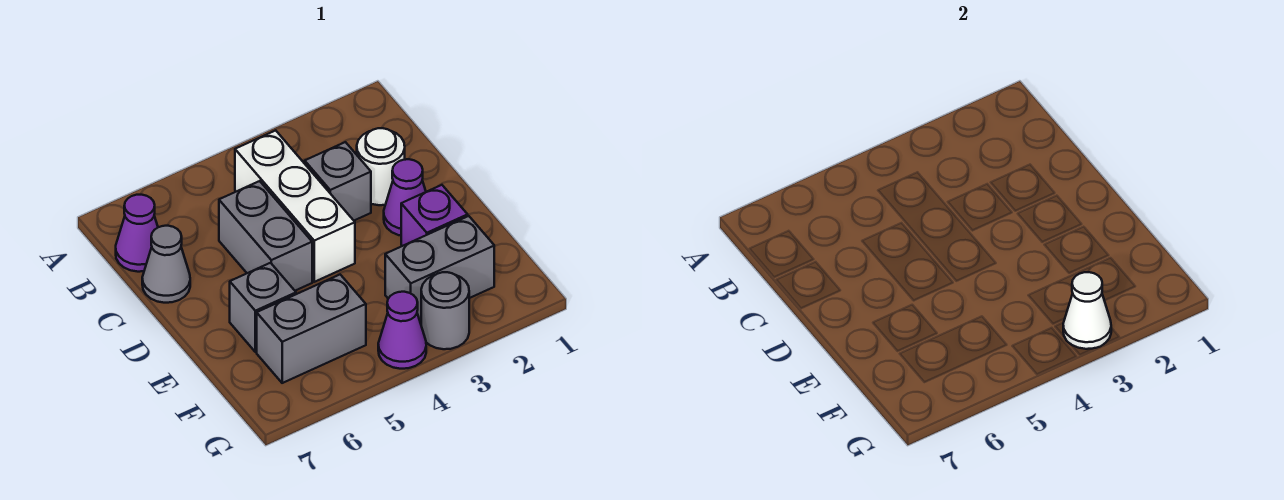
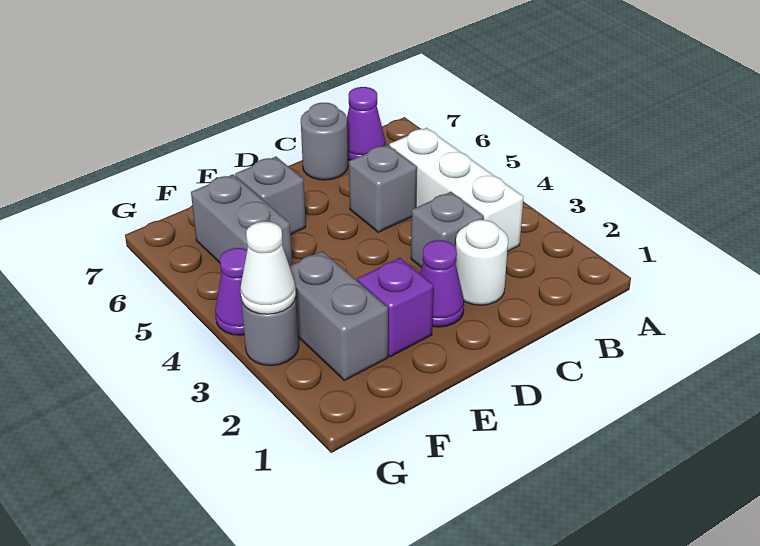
white 1x3 brick [235,130,355,282] -> white 1x3 brick turned to [389,128,523,252]
grey 1x2 brick [219,181,312,291] -> grey 1x1 brick [349,145,417,232]
grey 1x1 cone [142,226,190,303] -> grey 1x1 round brick [301,103,348,180]

